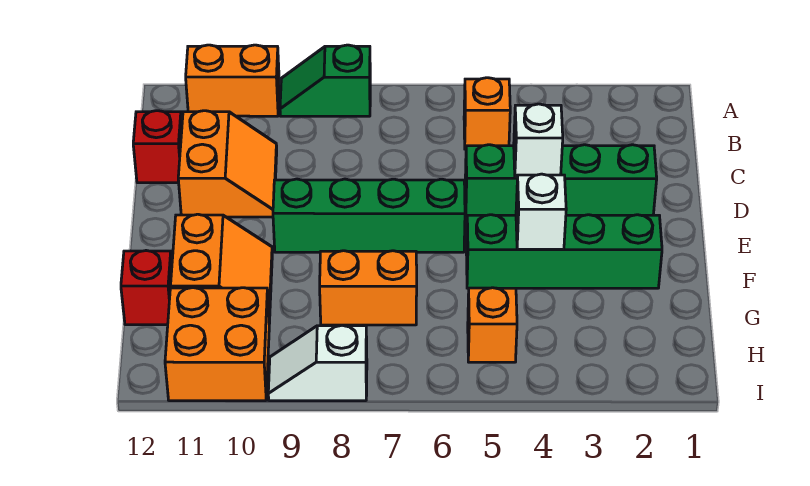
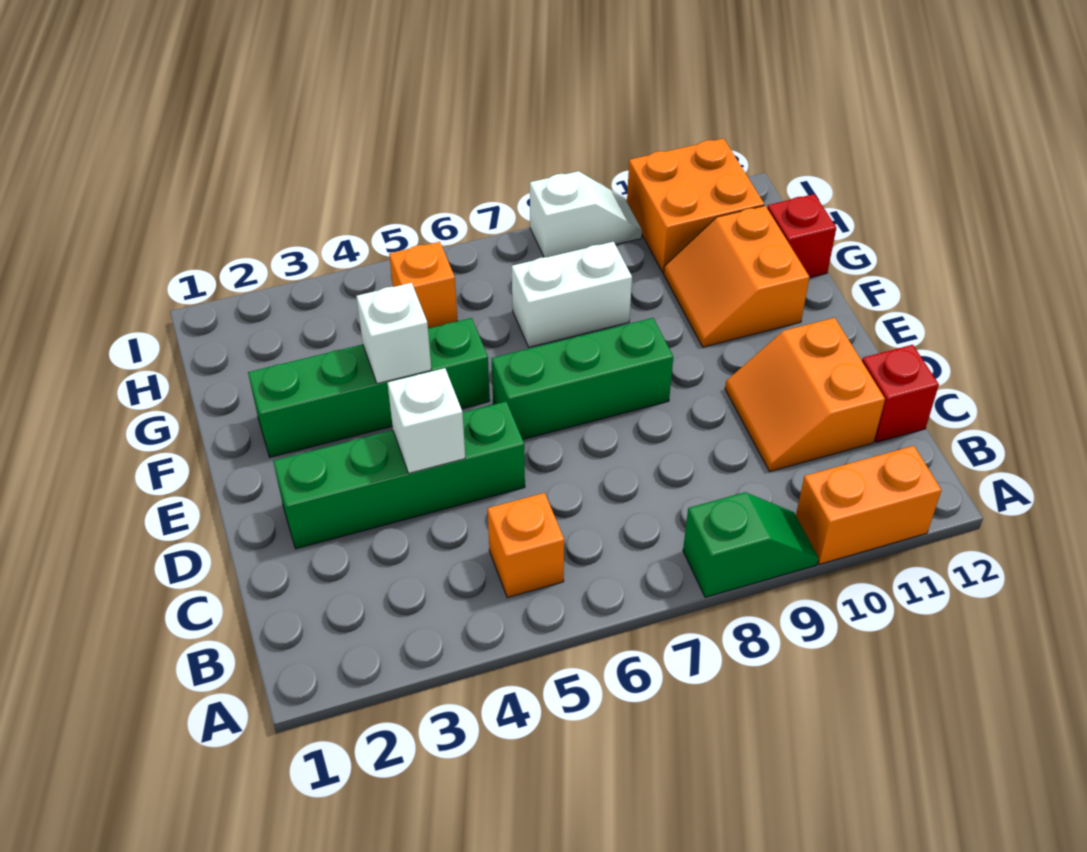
green 1x4 brick [273,179,465,252] -> green 1x3 brick [491,318,673,439]
orange 1x2 brick [320,251,417,325] -> white 1x2 brick [512,242,632,347]

